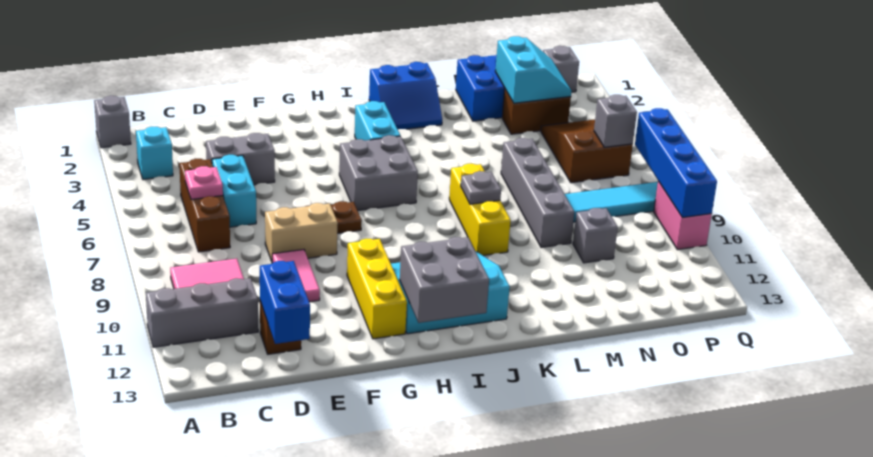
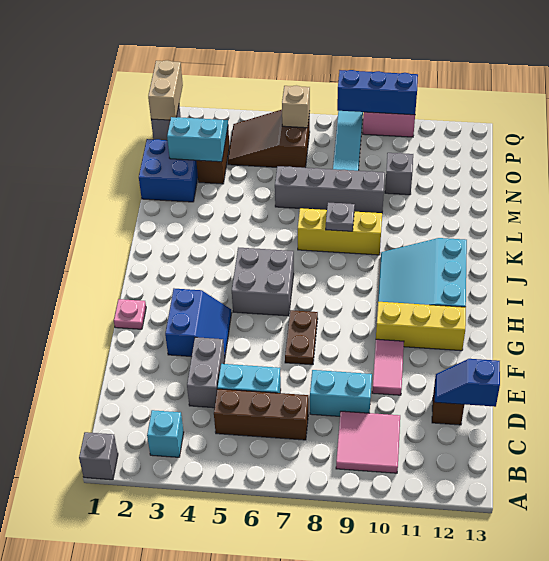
grey 1x3 brick [146,278,258,347] -> none
pink 1x1 plate [185,166,223,200] -> pink 1x1 plate moved to [114,299,146,329]
blue 1x2 brick [260,261,310,344] -> blue 1x2 slope [435,359,500,407]
tan 1x2 brick [265,203,338,261] -> tan 1x2 brick moved to [148,60,183,120]
pink 1x2 tile [272,250,320,302] -> pink 1x2 tile turned to [372,339,404,395]
grey 2x2 brick [400,237,489,323] -> none
cyan 1x2 brick [355,101,400,141] -> cyan 1x2 brick moved to [310,370,372,416]
blue 2x2 slope [369,62,442,129] -> blue 2x2 slope moved to [165,289,232,357]
grey 1x1 brick [594,95,637,147] -> tan 1x1 brick [282,85,310,128]
blue 1x4 brick [635,108,717,218] -> blue 1x3 brick [337,70,418,115]

